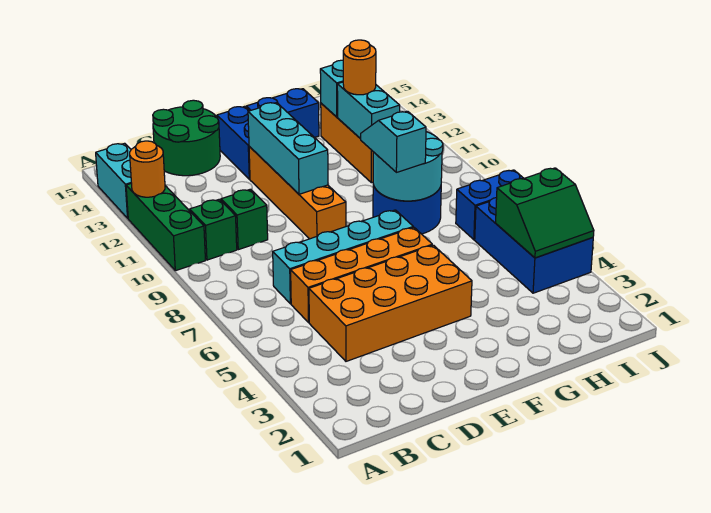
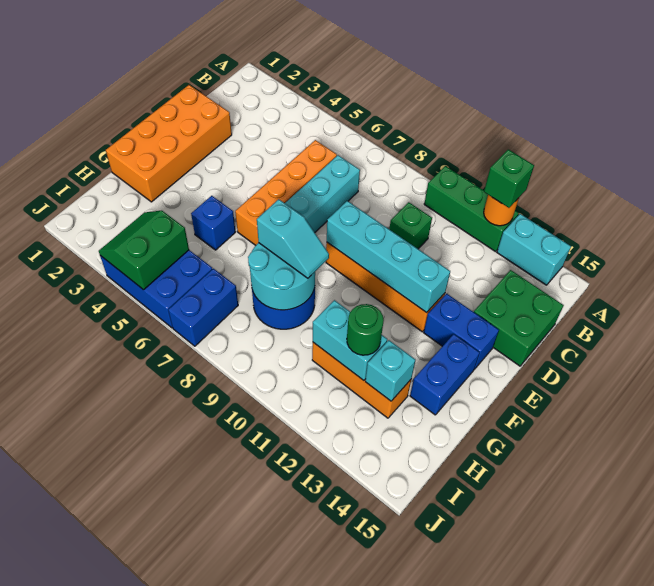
green 1x1 brick [190,199,237,260] -> green 1x1 brick moved to [484,149,534,208]
orange 2x4 brick [309,245,472,361] -> orange 2x4 brick moved to [106,85,232,202]
green 2x2 round brick [153,100,220,176] -> green 2x2 brick [474,270,564,366]
cyan 1x3 brick [248,103,328,194] -> cyan 1x4 brick [327,201,450,313]
none -> blue 1x1 brick [191,196,235,250]
orange 1x1 round brick [343,40,376,95] -> green 1x1 round brick [347,304,384,355]

